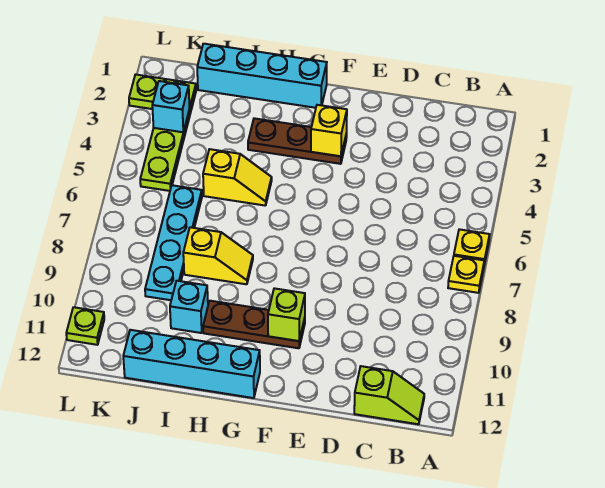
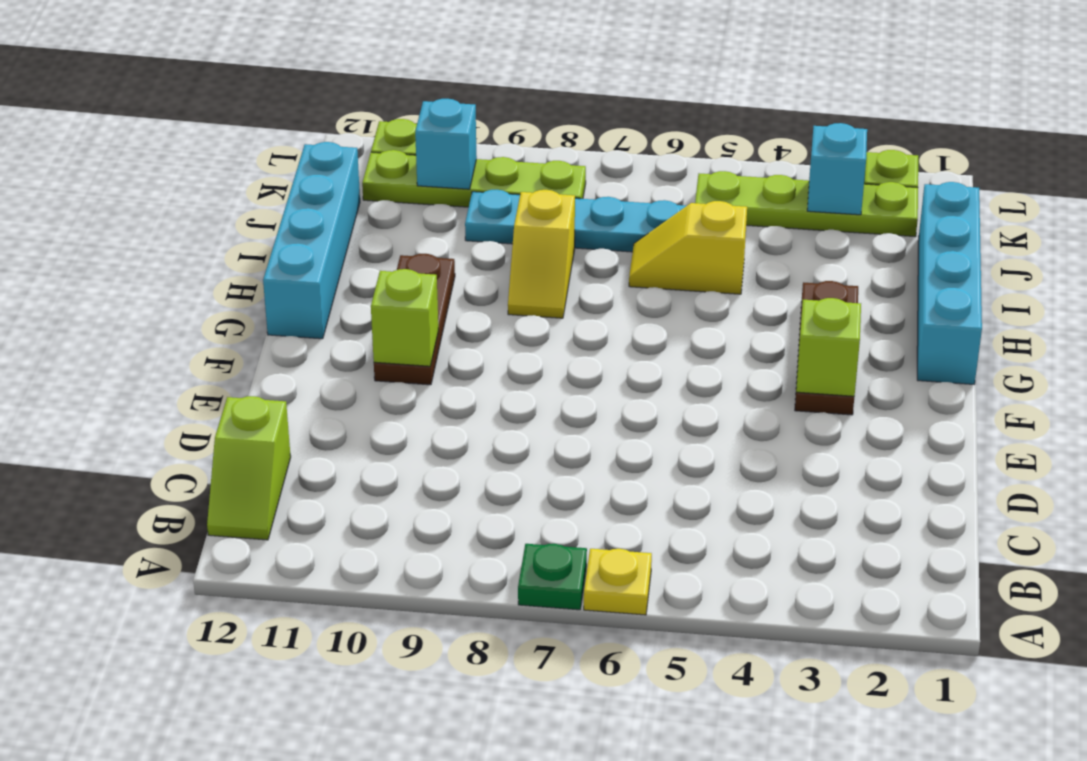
yellow 1x1 plate [448,256,484,293] -> green 1x1 plate [518,544,587,610]
yellow 1x1 brick [311,105,347,156] -> lime 1x1 brick [796,298,861,396]
yellow 1x2 slope [203,149,272,206] -> yellow 1x2 slope turned to [629,201,747,294]
cyan 1x1 brick [170,281,208,333] -> cyan 1x1 brick moved to [415,99,477,189]
none -> lime 1x4 plate [362,150,586,207]

